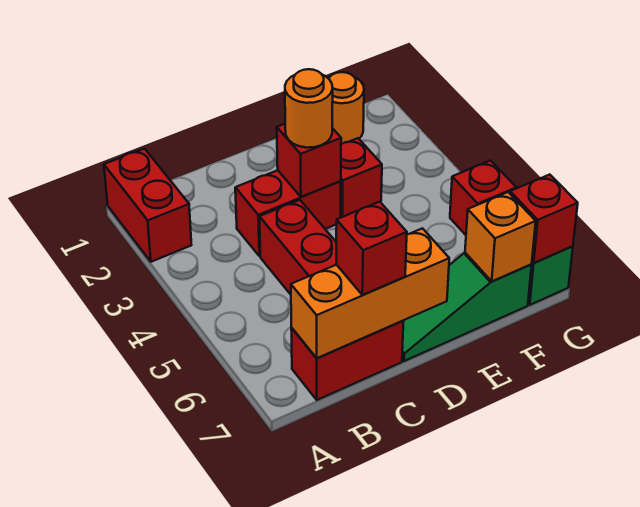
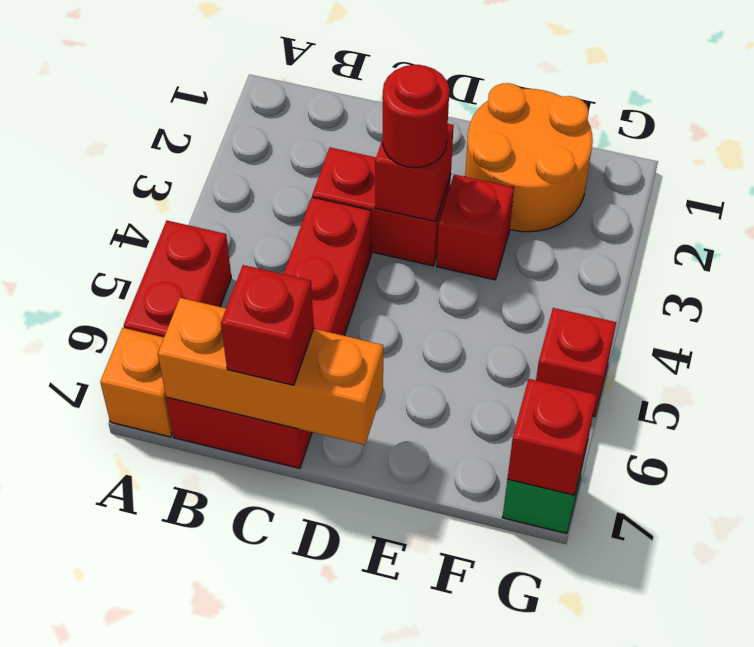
red 1x2 brick [104,149,191,262] -> red 1x2 brick moved to [124,221,231,337]
orange 1x1 round brick [285,69,333,148] -> red 1x1 round brick [383,65,449,168]
green 1x3 slope [402,253,532,361] -> none
orange 1x1 round brick [328,72,364,144] -> orange 2x2 round brick [465,83,593,232]
orange 1x1 brick [465,192,536,281] -> orange 1x1 brick moved to [100,328,173,437]

